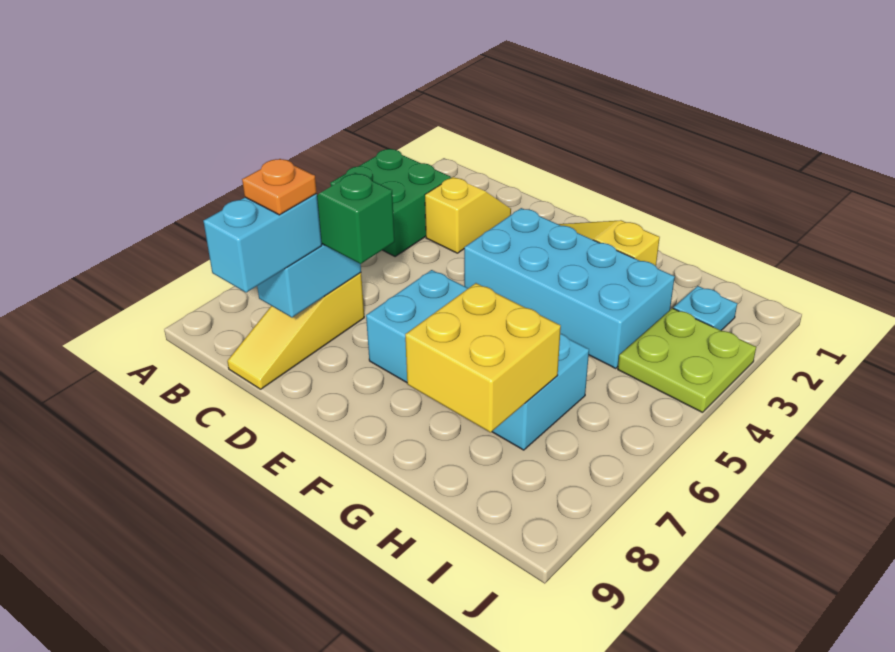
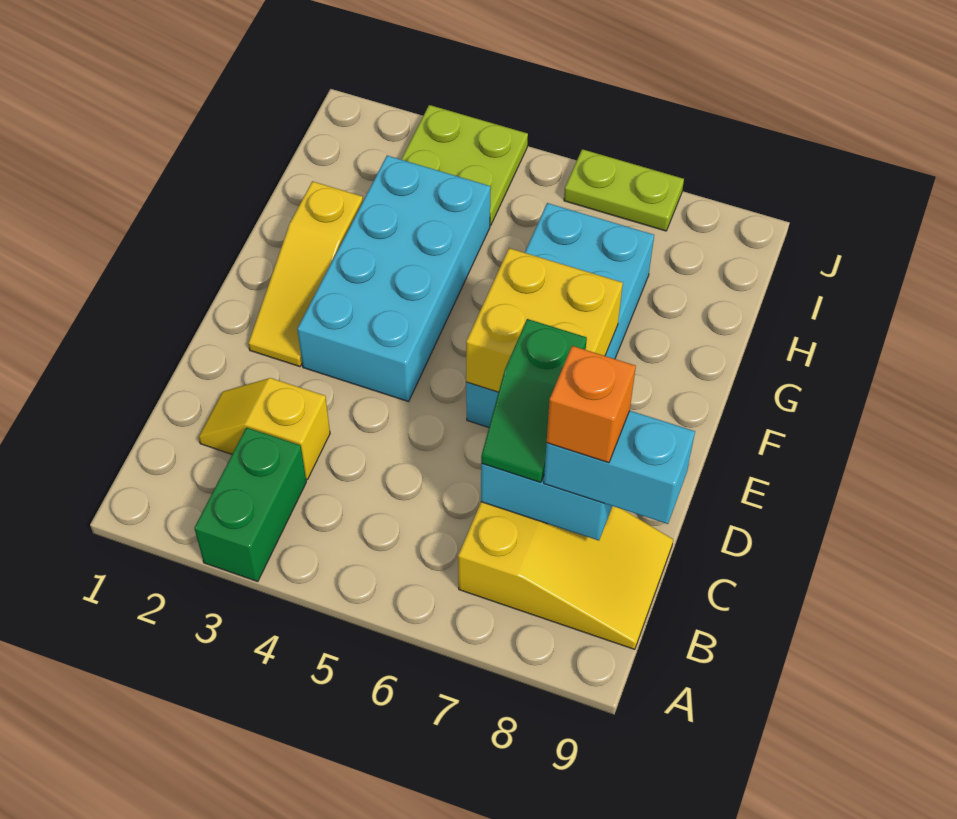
green 2x2 brick [330,149,451,256] -> green 1x2 brick [194,428,306,582]
yellow 1x3 slope [227,273,364,389] -> yellow 2x3 slope [458,502,673,649]
orange 1x1 plate [242,159,317,215] -> orange 1x1 brick [547,346,636,463]
yellow 2x2 brick [405,283,561,432] -> yellow 2x2 brick moved to [466,248,623,392]
cyan 1x1 plate [674,286,737,330] -> none
none -> lime 1x2 plate [564,149,684,231]

